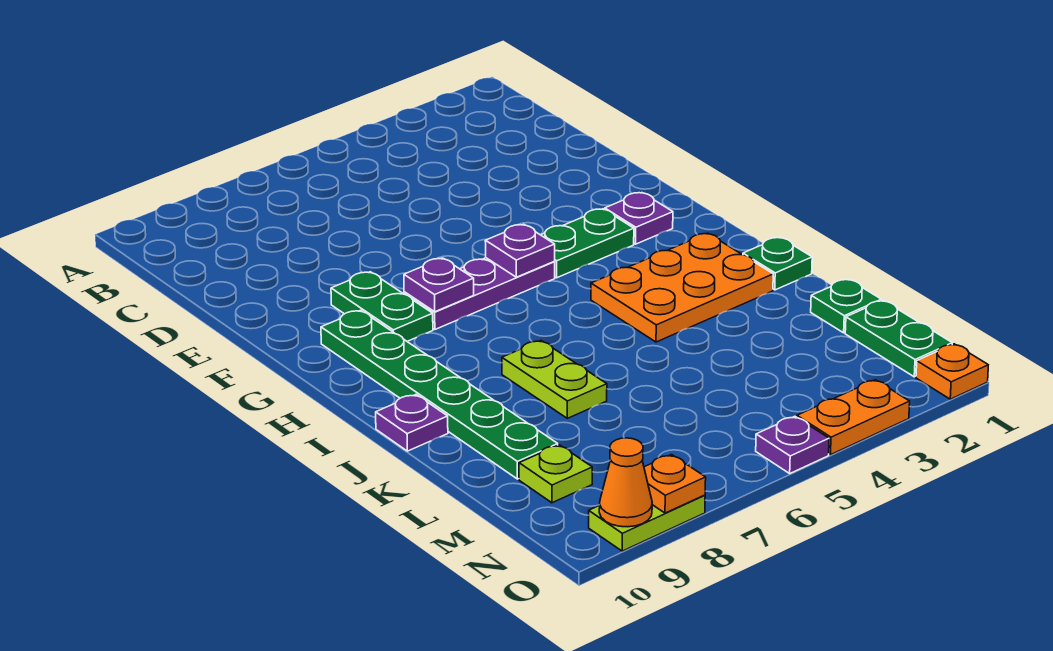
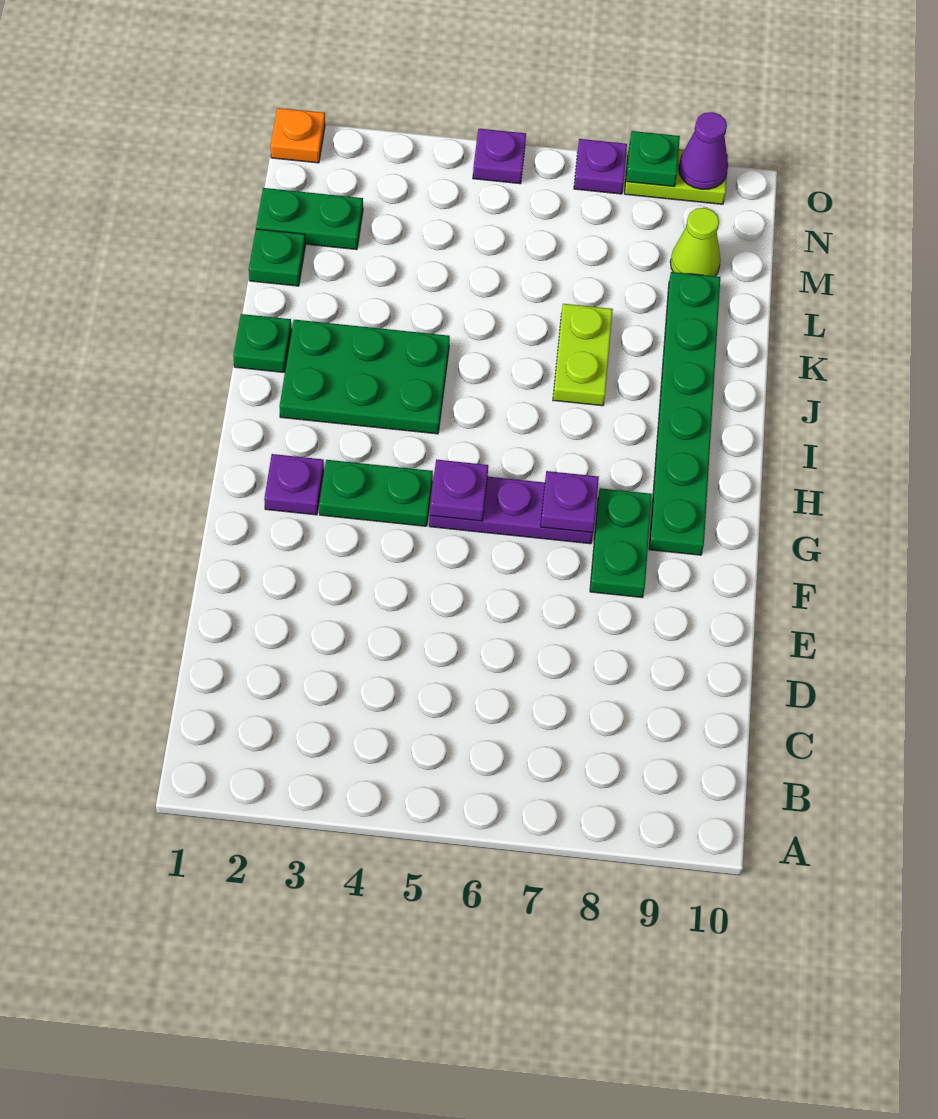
orange 2x3 plate [591,233,773,342] -> green 2x3 plate [279,320,450,434]
purple 1x1 plate [376,395,448,451] -> purple 1x1 plate moved to [574,139,627,194]
green 1x2 plate [845,301,952,377] -> green 1x2 plate turned to [256,188,363,250]
lime 1x1 plate [519,445,592,503] -> lime 1x1 cone [670,208,721,276]
orange 1x2 plate [797,380,910,455] -> none
orange 1x1 plate [644,455,706,513] -> green 1x1 plate [626,131,680,187]
orange 1x1 cone [599,438,652,527] -> purple 1x1 cone [679,112,728,189]

